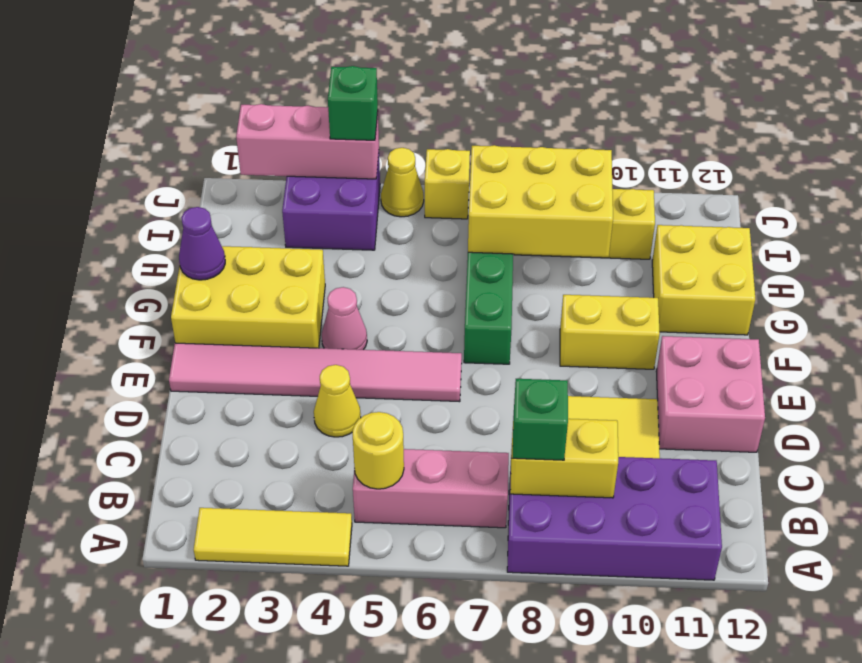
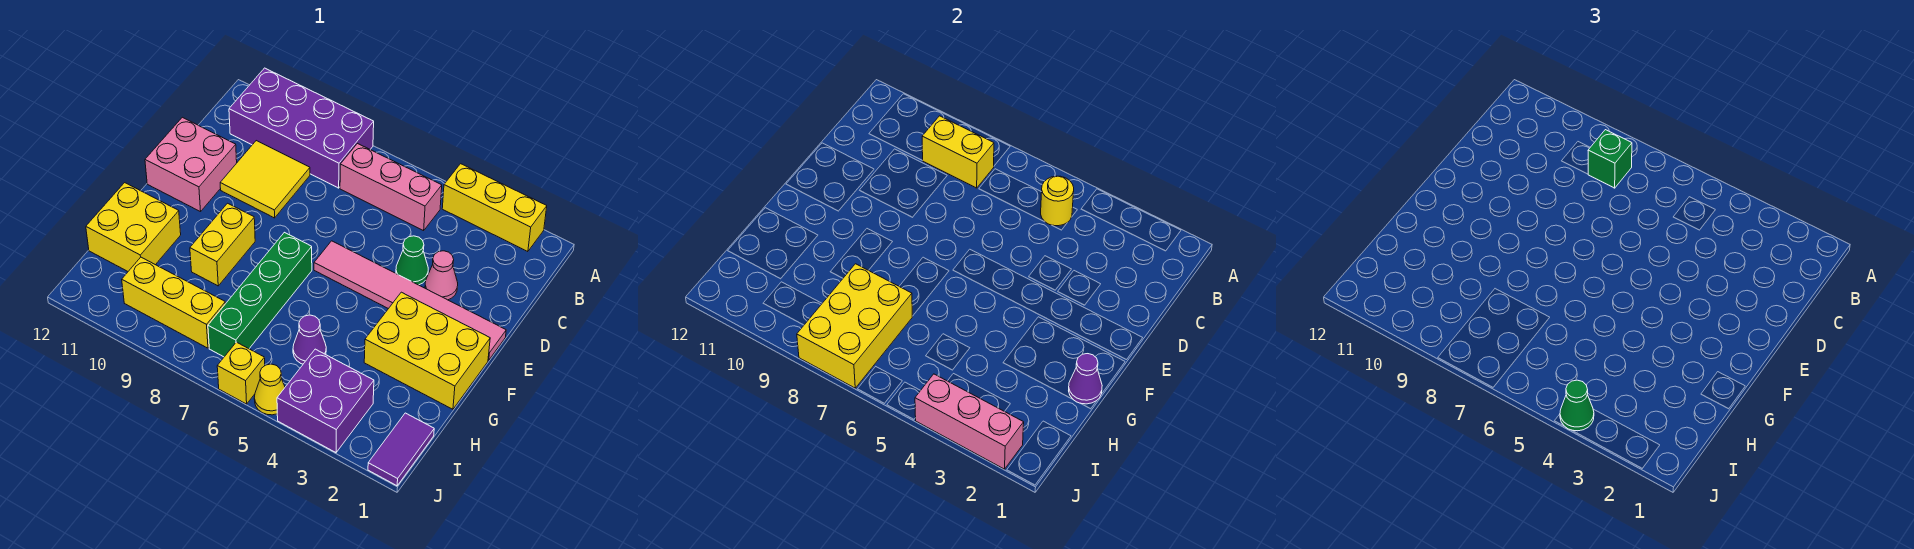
yellow 1x3 tile [194,508,352,566] -> yellow 1x3 brick [442,164,547,252]
yellow 1x1 cone [314,365,361,437] -> green 1x1 cone [396,236,428,285]
pink 1x1 cone [322,287,367,350] -> pink 1x1 cone moved to [425,251,458,300]
yellow 1x2 brick [560,295,660,369] -> yellow 1x2 brick turned to [190,203,255,286]
none -> purple 1x1 cone [293,315,326,364]
yellow 2x3 brick [468,145,613,257] -> yellow 2x3 brick turned to [797,264,912,388]
none -> purple 1x2 tile [368,413,434,486]
green 1x1 brick [328,66,378,140] -> green 1x1 cone [1560,380,1594,431]

